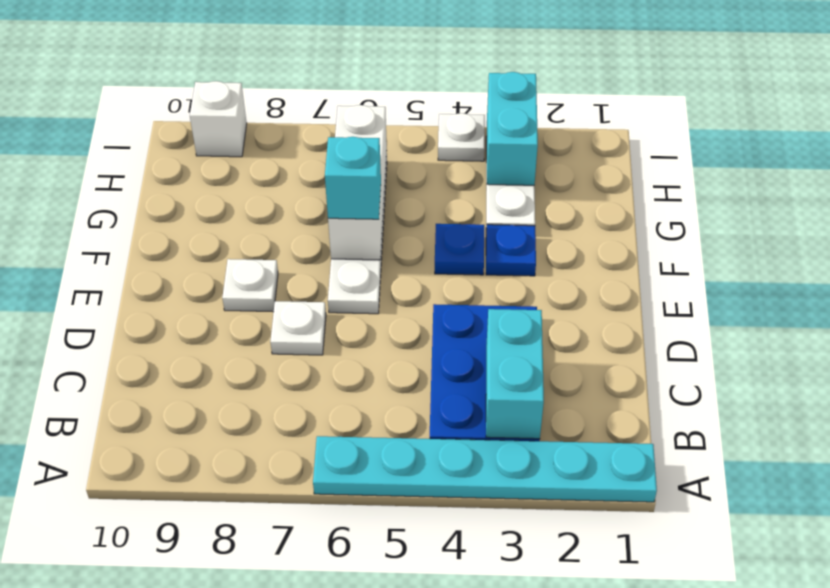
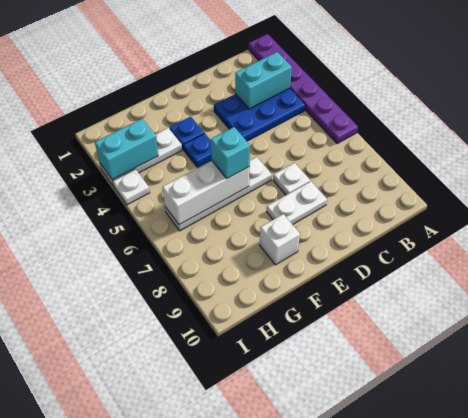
cyan 1x6 plate [313,436,657,502] -> purple 1x6 plate [249,34,358,144]
white 1x1 plate [222,259,278,312] -> white 1x2 plate [267,181,327,225]
white 1x1 brick [190,81,247,157] -> white 1x1 brick moved to [260,214,300,265]

